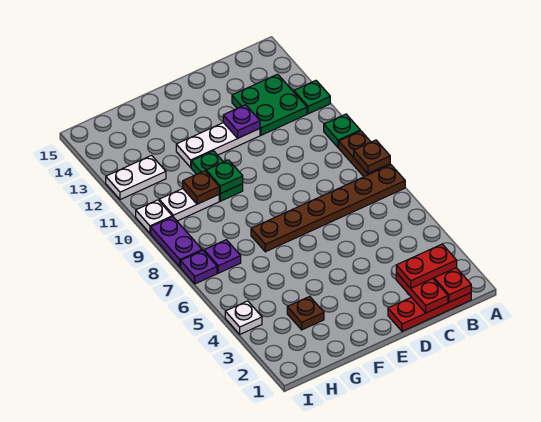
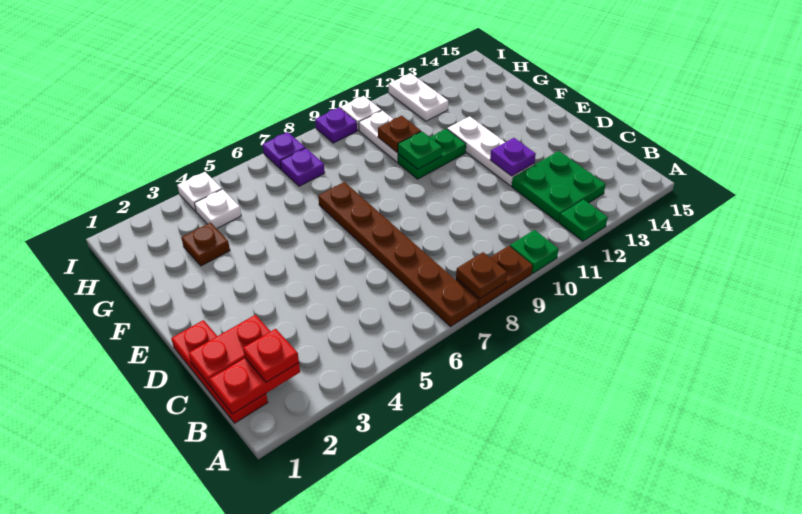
red 1x2 plate [396,244,457,288] -> red 1x1 plate [243,329,299,382]
none -> white 1x1 plate [194,189,241,229]
purple 1x2 plate [151,217,202,267] -> purple 1x1 plate [315,108,357,143]

